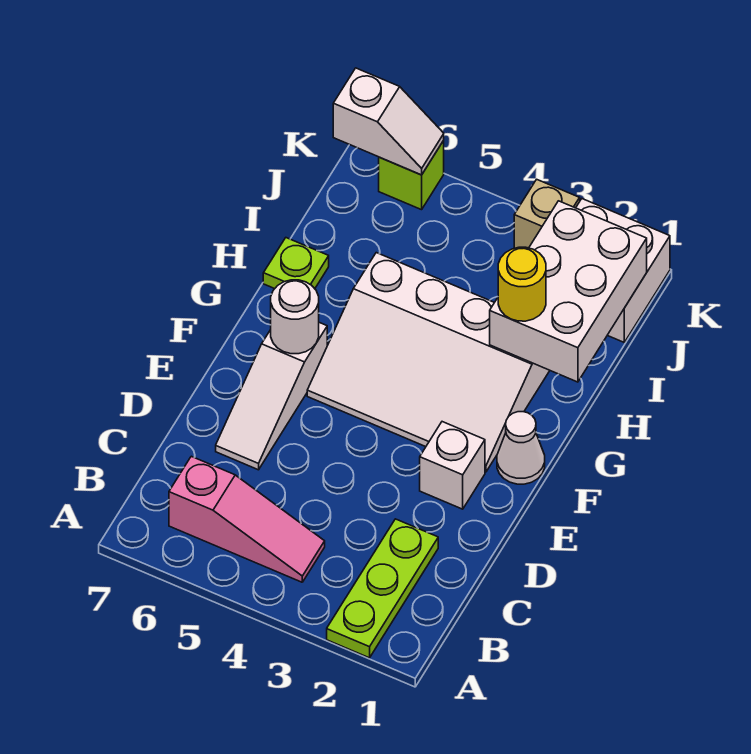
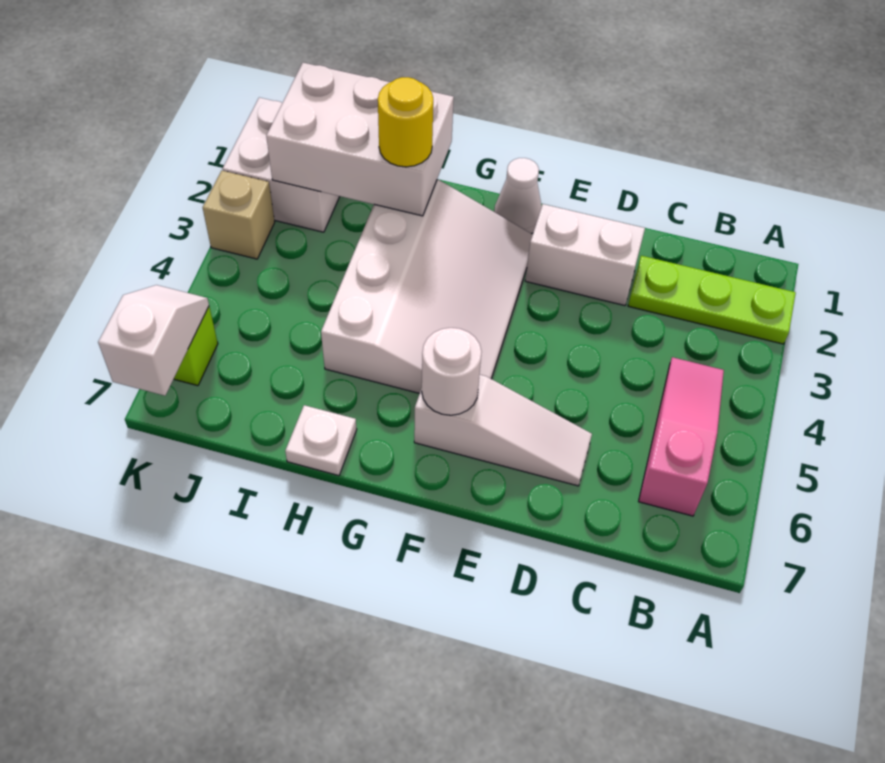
white 1x1 brick [420,422,485,509] -> white 1x2 brick [525,204,645,306]
lime 1x1 plate [263,238,329,289] -> white 1x1 plate [285,405,357,476]

